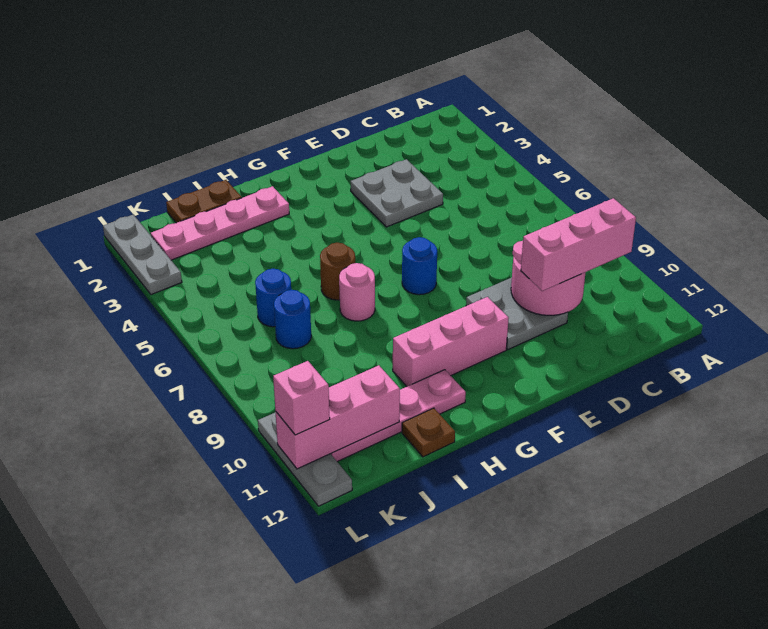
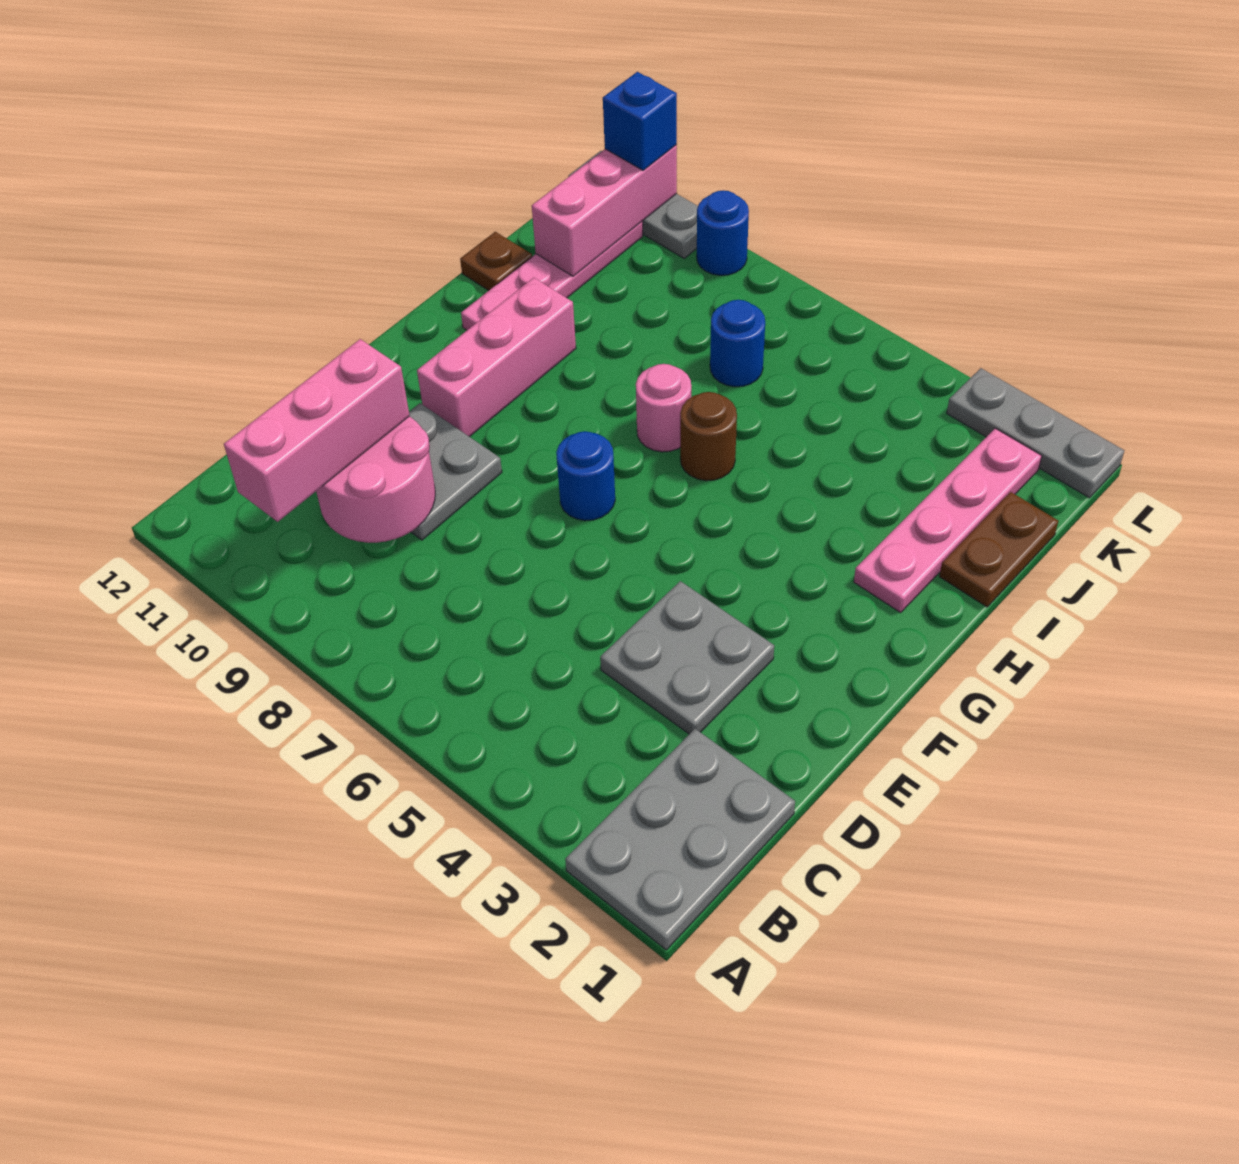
none -> grey 2x3 plate [565,729,795,950]
blue 1x1 round brick [255,269,291,327] -> blue 1x1 round brick moved to [697,190,749,275]
pink 1x1 brick [273,361,330,435] -> blue 1x1 brick [603,72,677,170]

